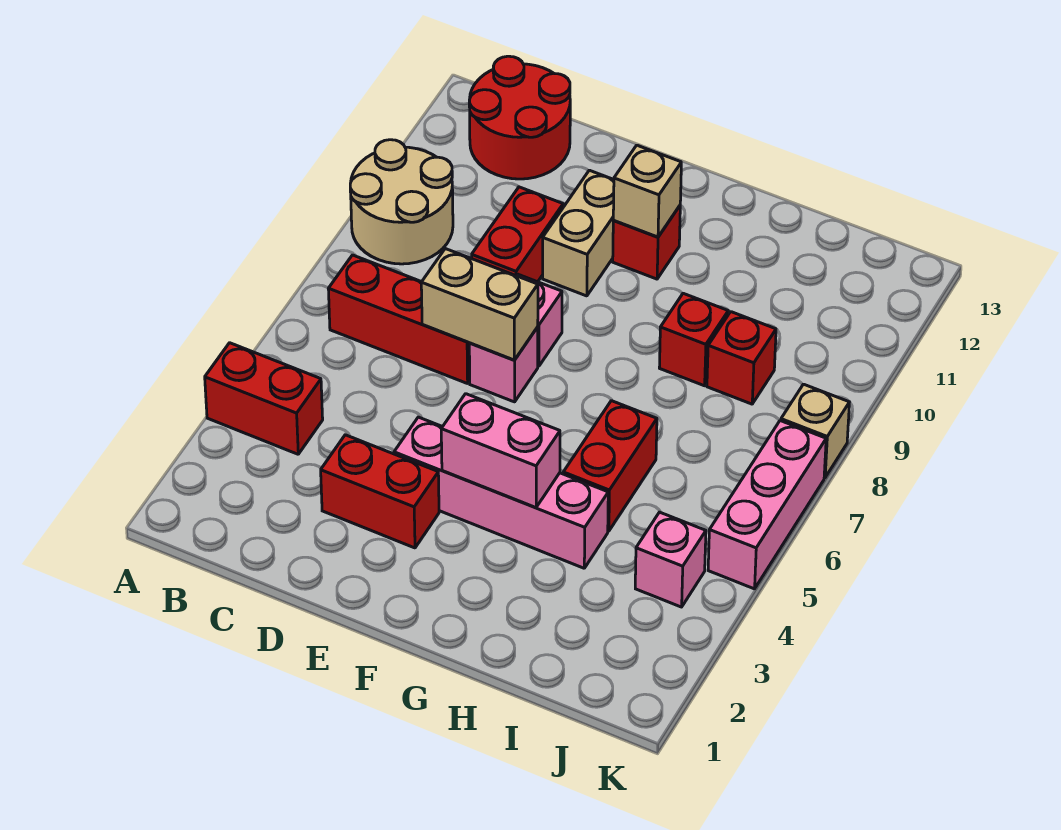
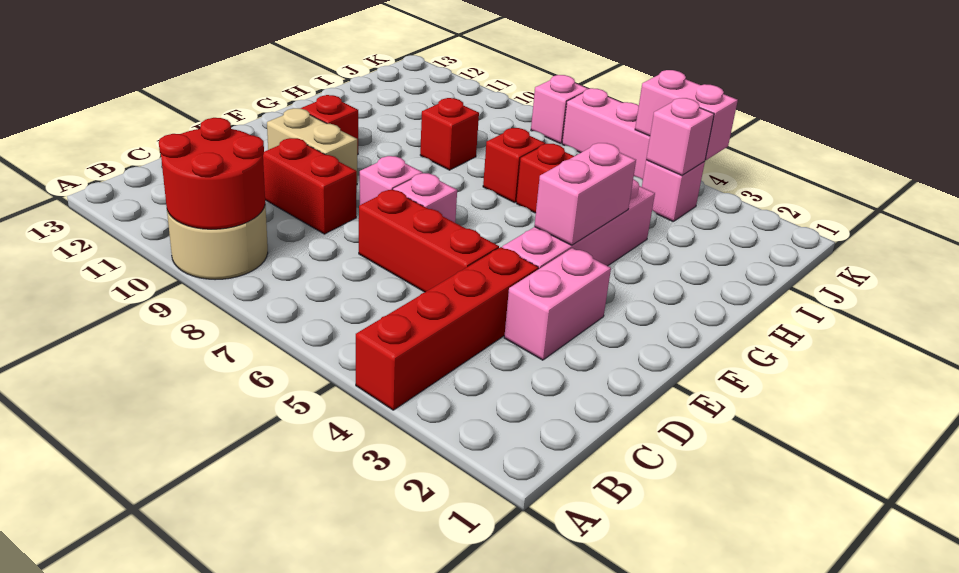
red 1x2 brick [205,343,323,454] -> red 1x4 brick [356,247,539,410]
red 1x3 brick [328,255,470,384] -> red 1x3 brick turned to [359,189,499,292]
red 2x2 round brick [469,56,570,179] -> red 2x2 round brick moved to [159,118,265,229]
red 1x2 brick [321,435,439,548] -> pink 1x2 brick [504,248,611,360]
tan 1x2 brick [421,249,538,360] -> none
tan 1x1 brick [613,145,681,237] -> none
red 1x1 brick [707,312,776,404] -> red 1x1 brick moved to [483,128,545,203]
none -> pink 1x1 brick [646,98,714,175]
none -> pink 1x2 brick [635,70,738,160]
tan 1x1 brick [781,384,849,478] -> pink 1x1 brick [531,75,588,144]

